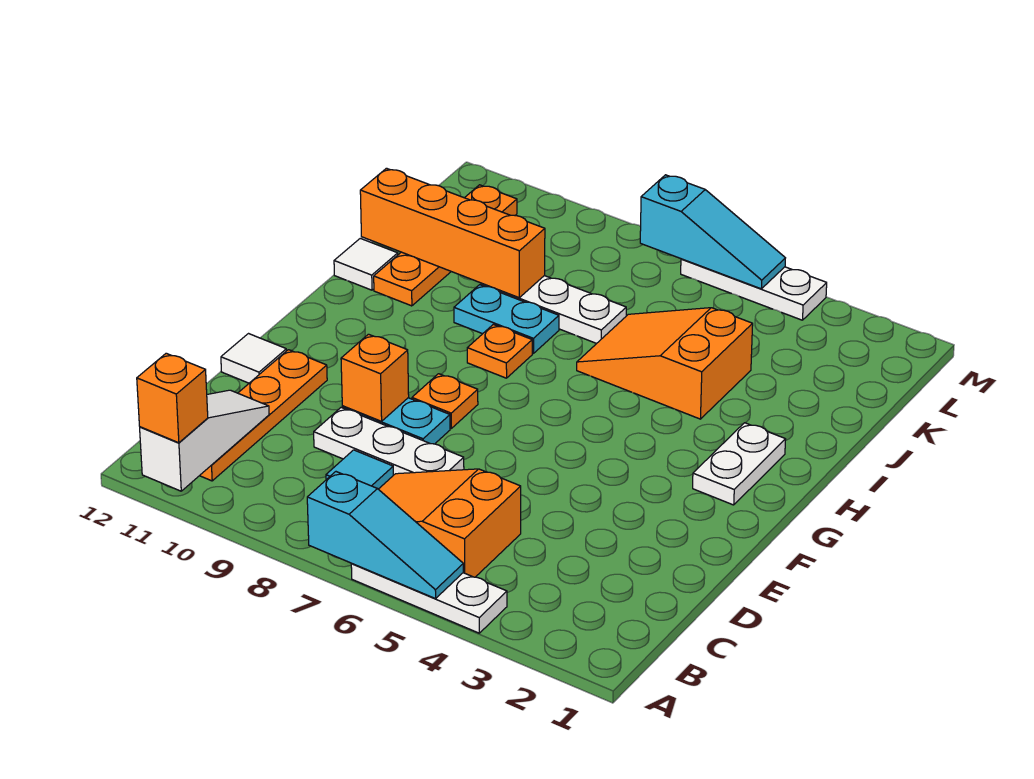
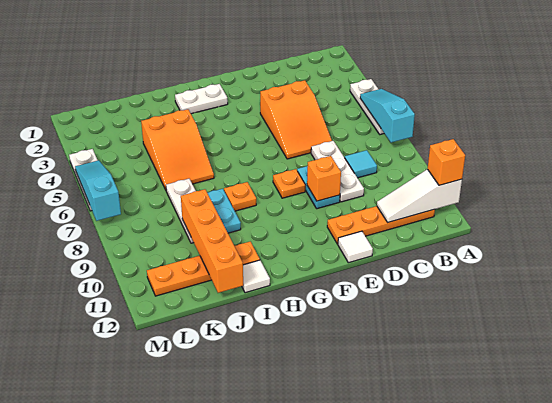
orange 2x3 slope [379,469,521,577] -> orange 2x3 slope moved to [260,80,332,159]

